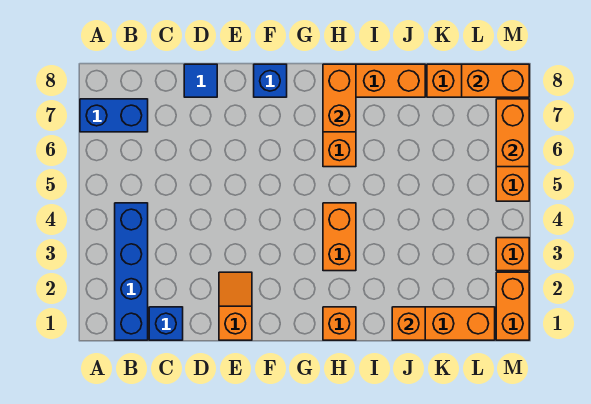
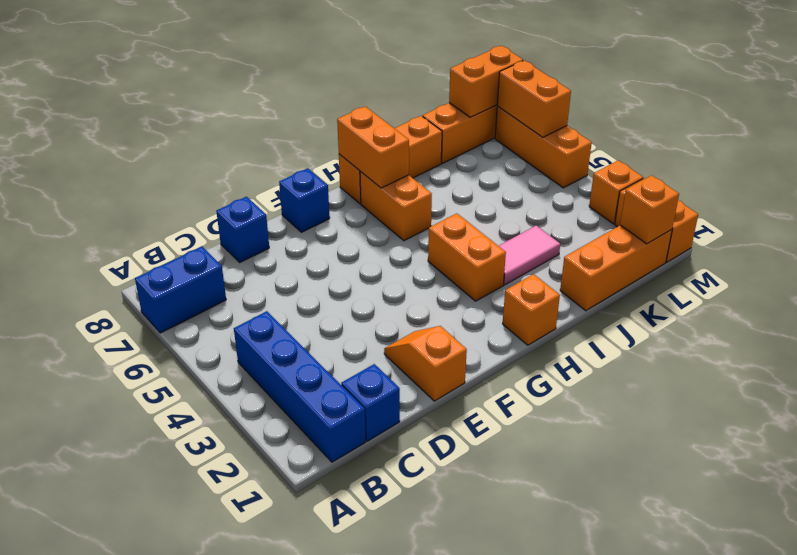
blue 1x1 tile [184,64,217,97] -> blue 1x1 brick [216,197,269,262]
none -> pink 1x2 tile [499,226,560,285]
orange 1x1 brick [392,307,425,340] -> orange 1x1 brick moved to [620,175,679,244]

